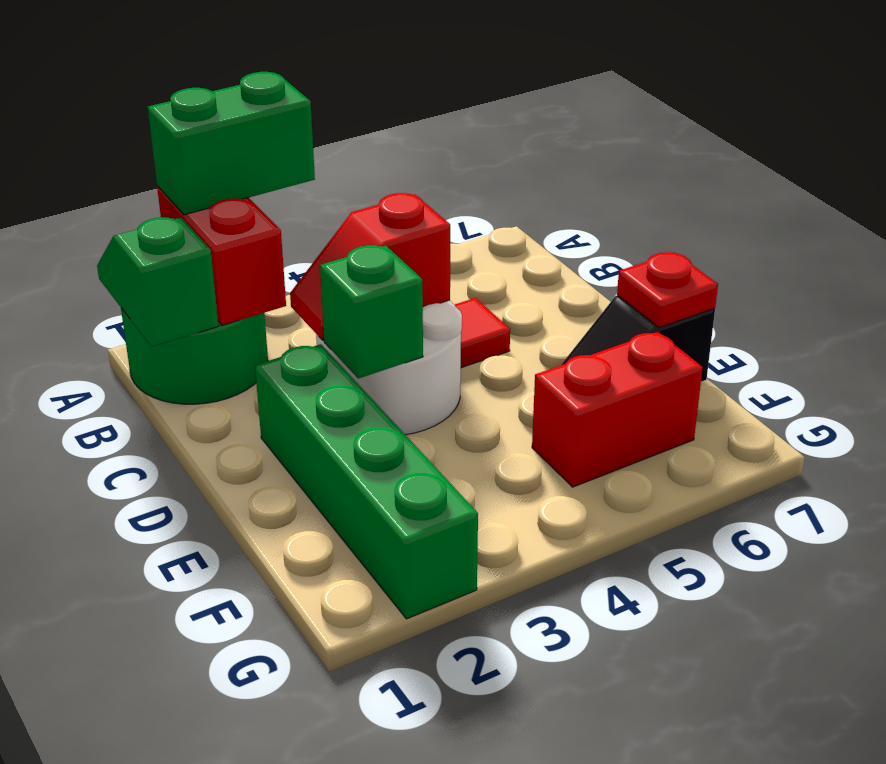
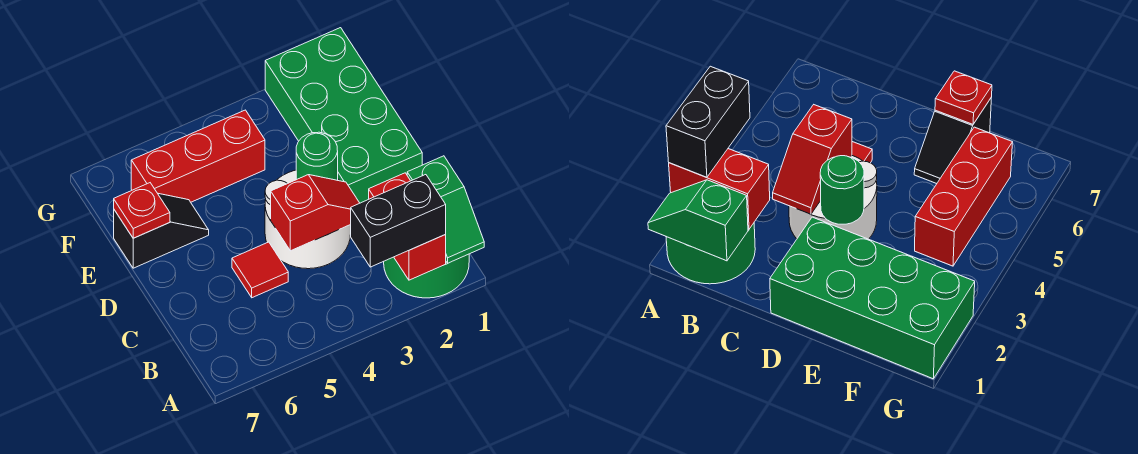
green 1x2 brick [148,72,315,215] -> black 1x2 brick [351,175,446,267]
green 1x4 brick [255,344,478,619] -> green 2x4 brick [265,28,422,203]
green 1x1 brick [320,245,423,379] -> green 1x1 round brick [296,132,338,180]
red 1x2 brick [532,332,703,487] -> red 1x3 brick [131,110,265,202]

